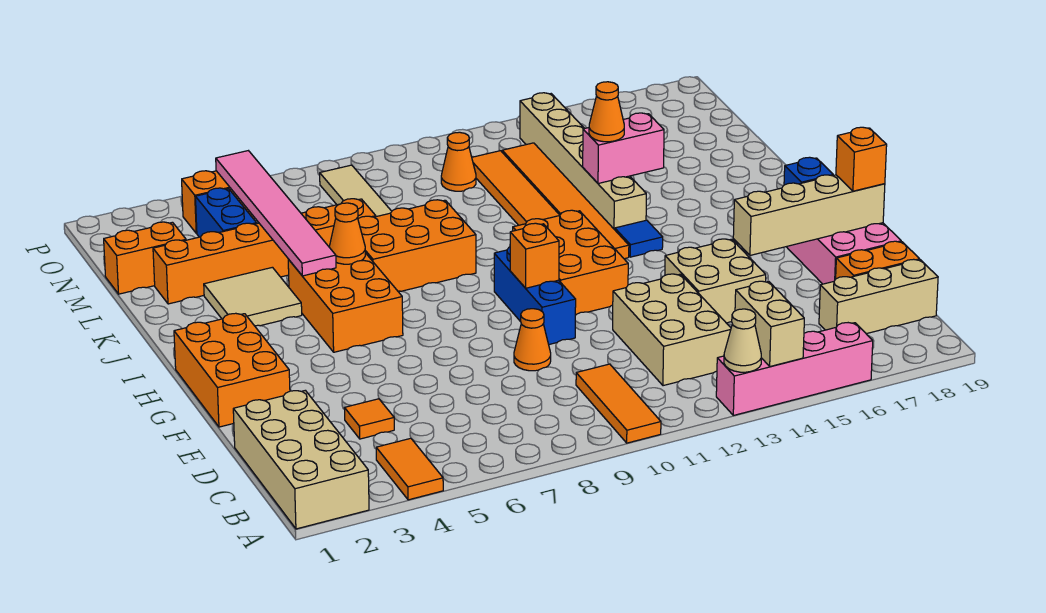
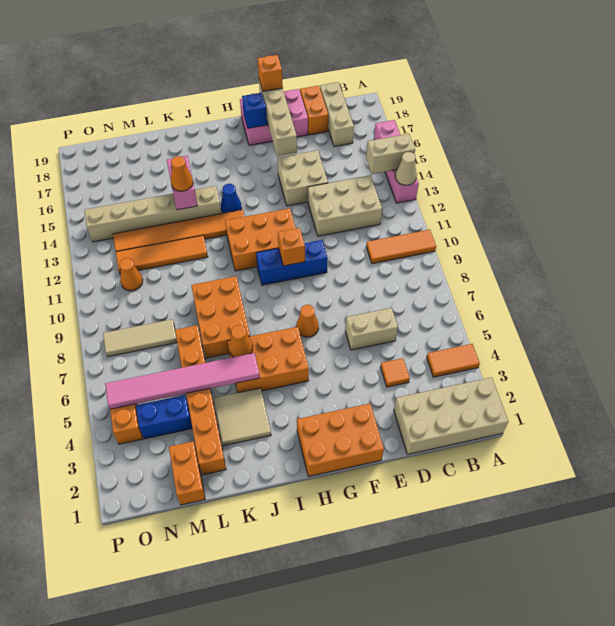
none -> tan 1x2 brick [345,308,398,350]
orange 1x1 cone [514,309,551,371] -> orange 1x1 cone moved to [296,305,319,337]
blue 1x1 tile [615,220,663,257] -> blue 1x1 cone [221,184,242,213]

